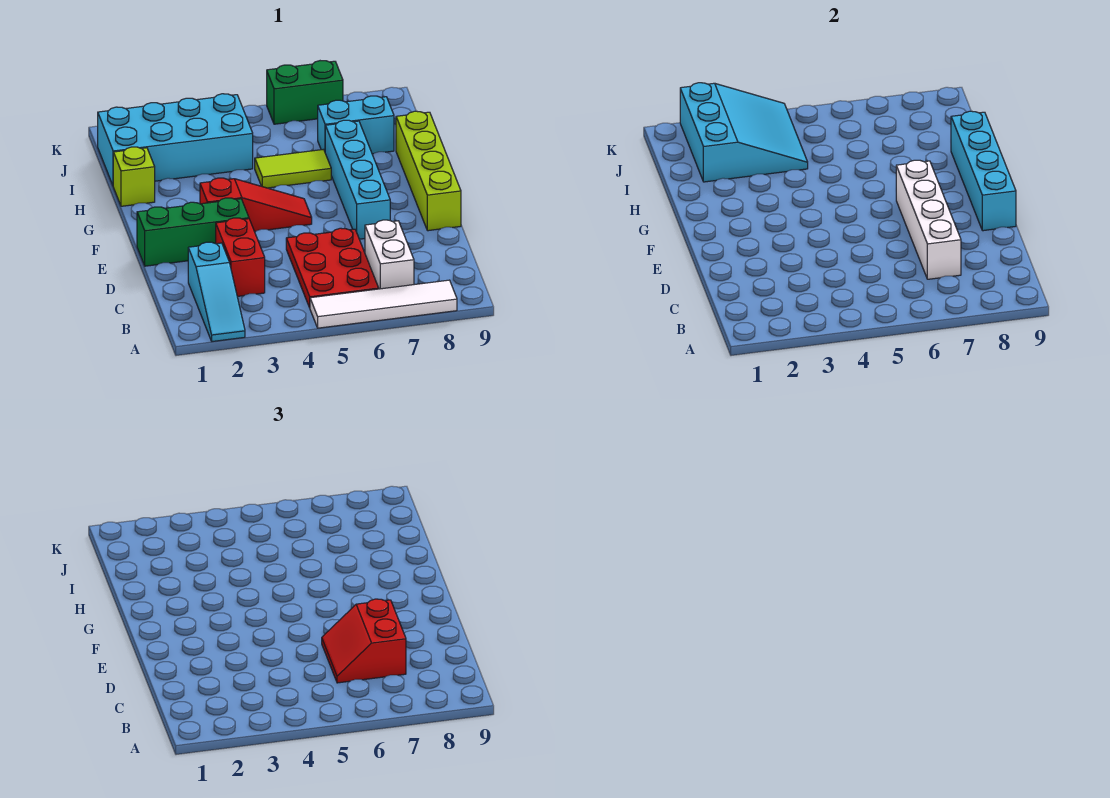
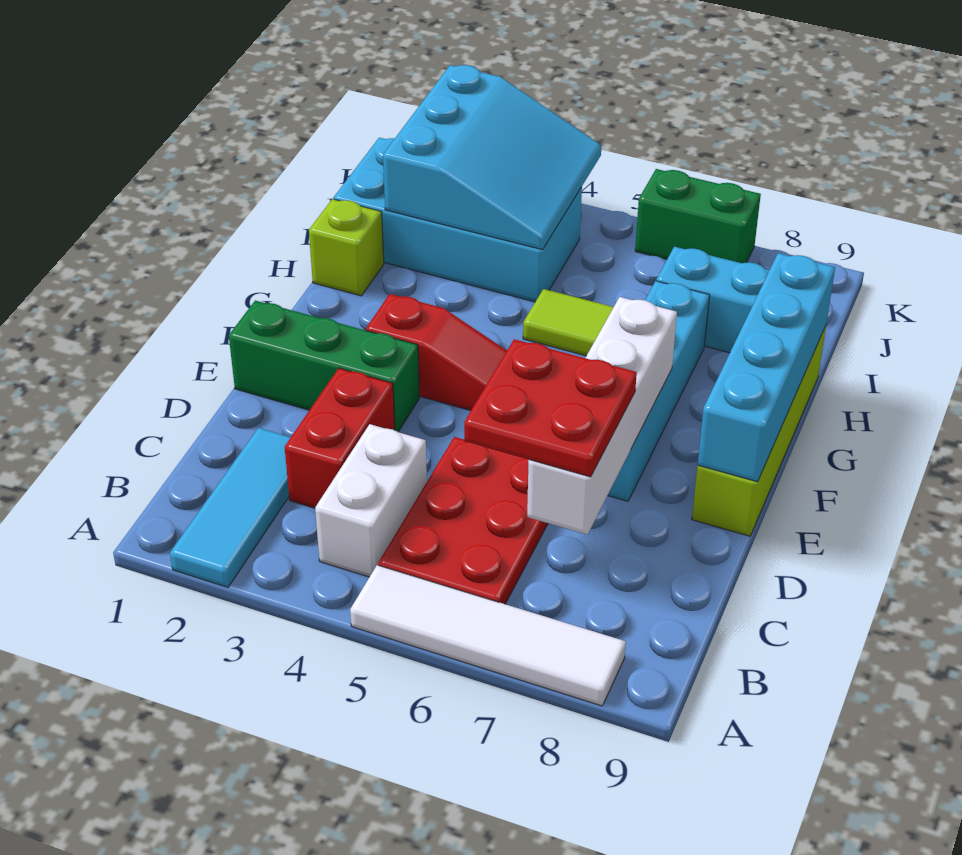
cyan 1x3 slope [188,242,245,342] -> cyan 1x3 tile [170,428,291,587]
white 1x2 brick [365,220,414,289] -> white 1x2 brick moved to [315,424,427,577]
red 2x2 slope [322,599,406,683] -> red 2x2 plate [464,339,637,477]

